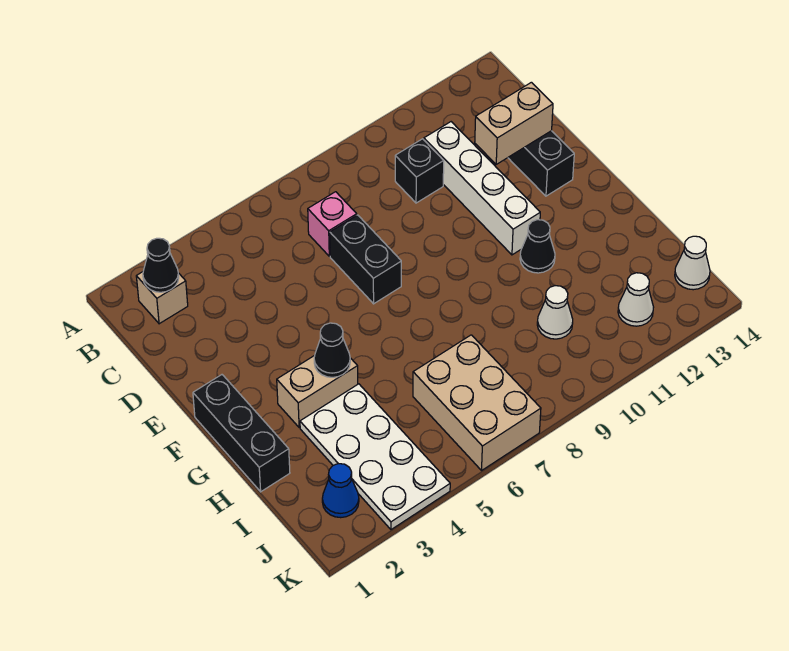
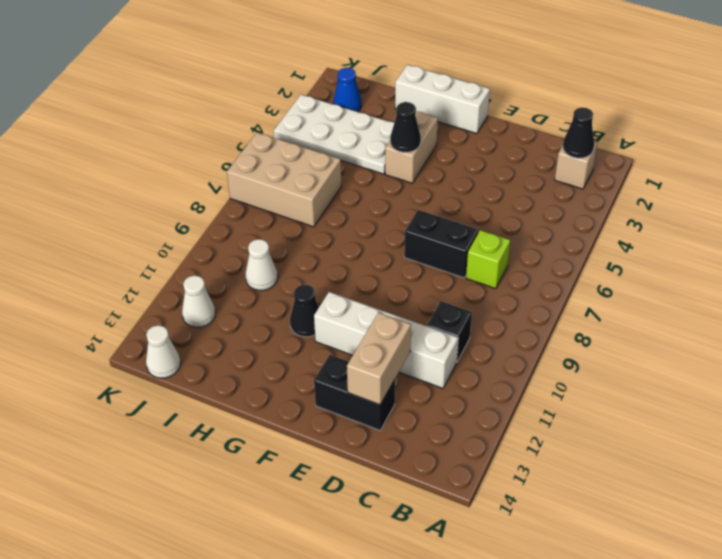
pink 1x1 brick [308,192,357,256] -> lime 1x1 brick [466,230,510,289]
black 1x3 brick [193,375,290,492] -> white 1x3 brick [395,65,490,134]

